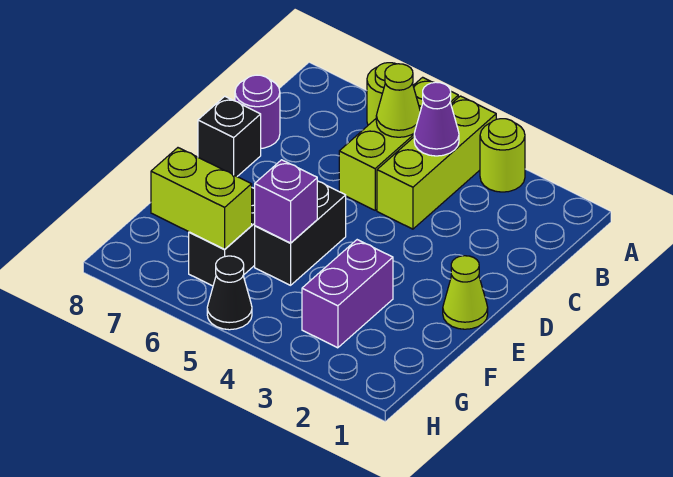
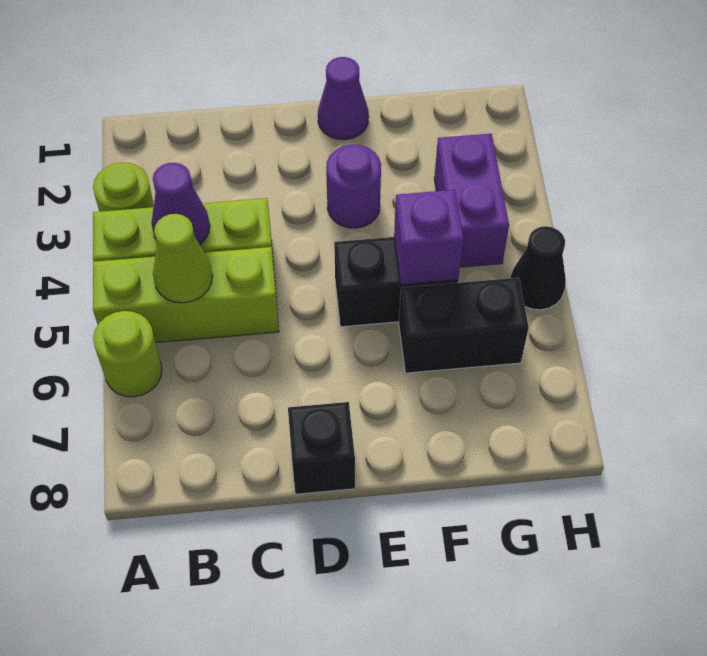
purple 1x1 round brick [235,75,280,148] -> purple 1x1 round brick moved to [326,145,381,228]
lime 1x1 cone [443,256,488,329] -> purple 1x1 cone [318,57,369,140]
purple 1x2 brick [302,240,393,348] -> purple 1x2 brick turned to [434,134,509,267]
lime 1x2 brick [151,148,252,249] -> none

